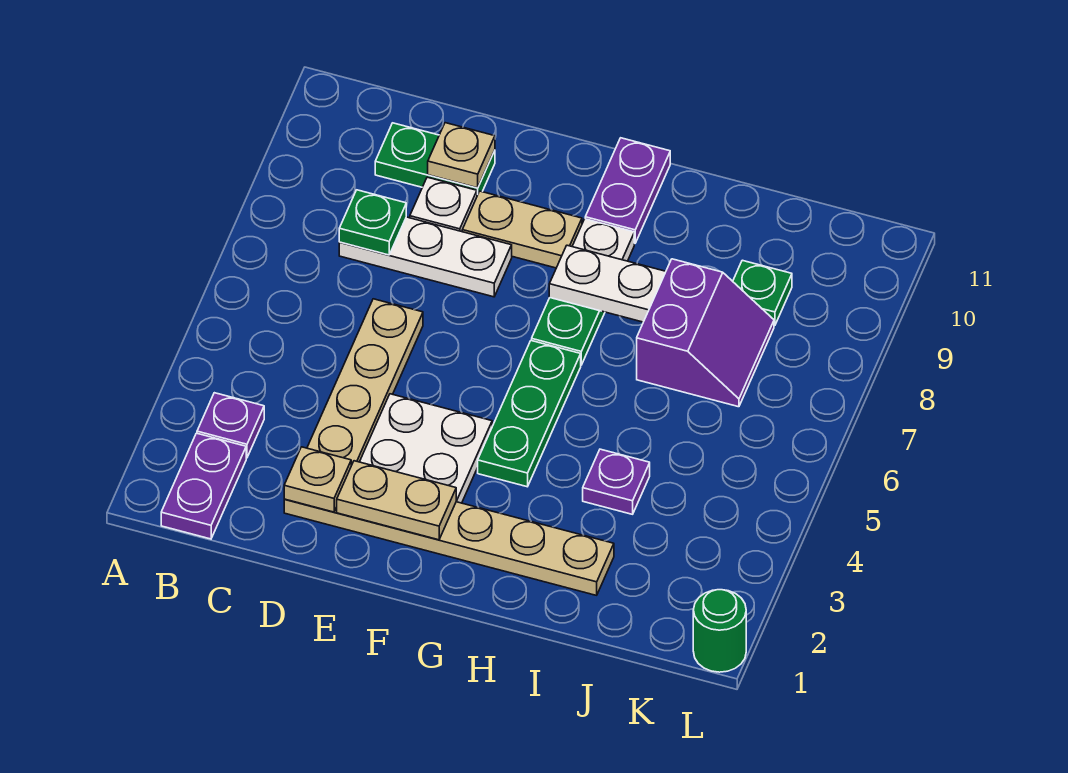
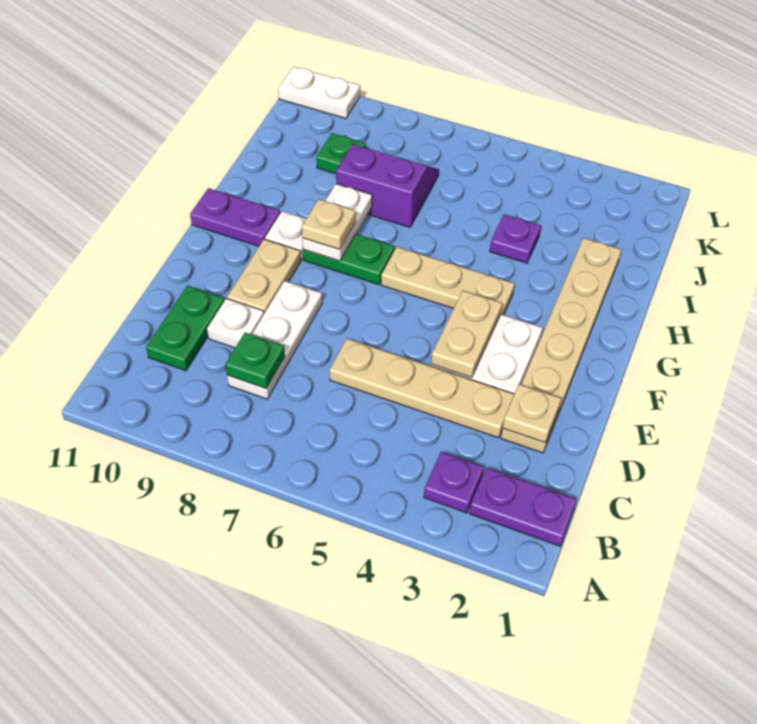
tan 1x1 plate [428,123,495,188] -> tan 1x1 plate moved to [302,199,356,249]
tan 1x2 plate [337,461,456,540] -> tan 1x2 plate moved to [431,291,502,378]
green 1x3 plate [478,340,581,487] -> tan 1x3 plate [381,247,515,315]
green 1x1 round brick [693,590,746,672] -> none
none -> white 1x2 plate [278,67,360,118]

